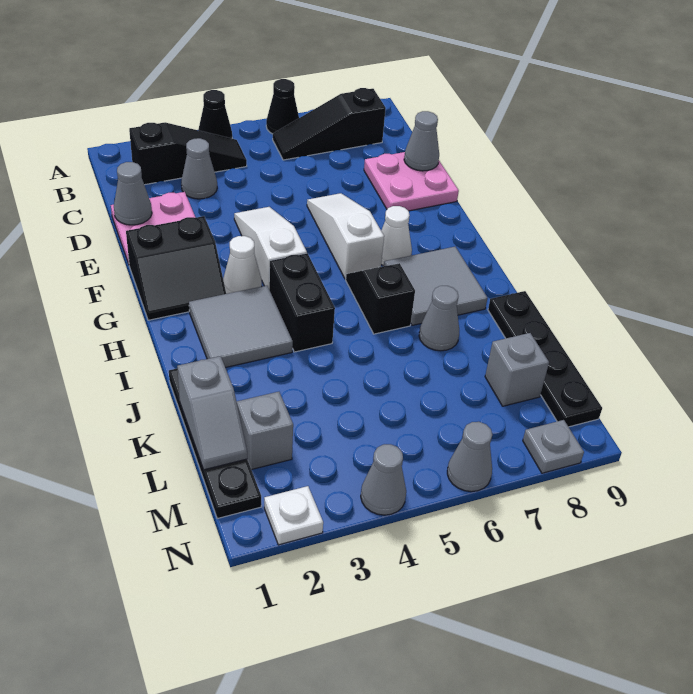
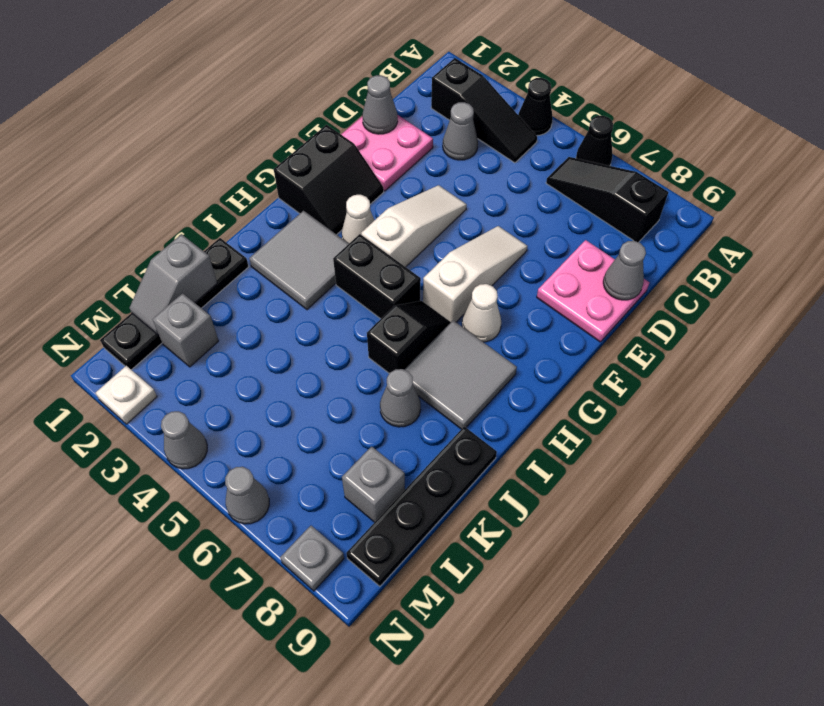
black 2x2 slope [126,216,226,320] -> black 2x2 slope turned to [274,125,384,235]
black 1x2 brick [269,253,335,352] -> black 1x2 brick turned to [333,234,421,319]

